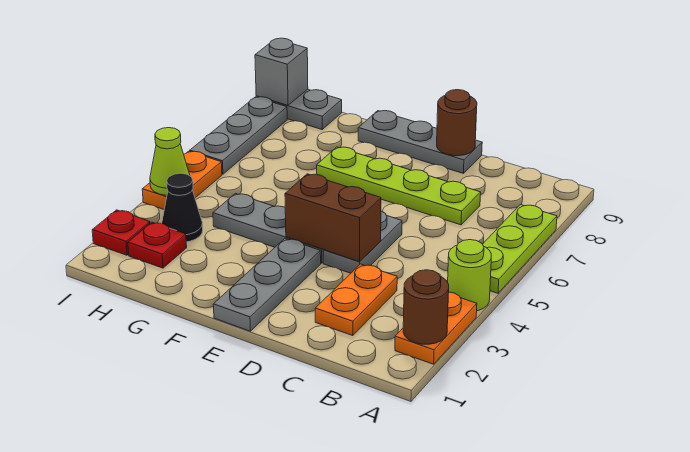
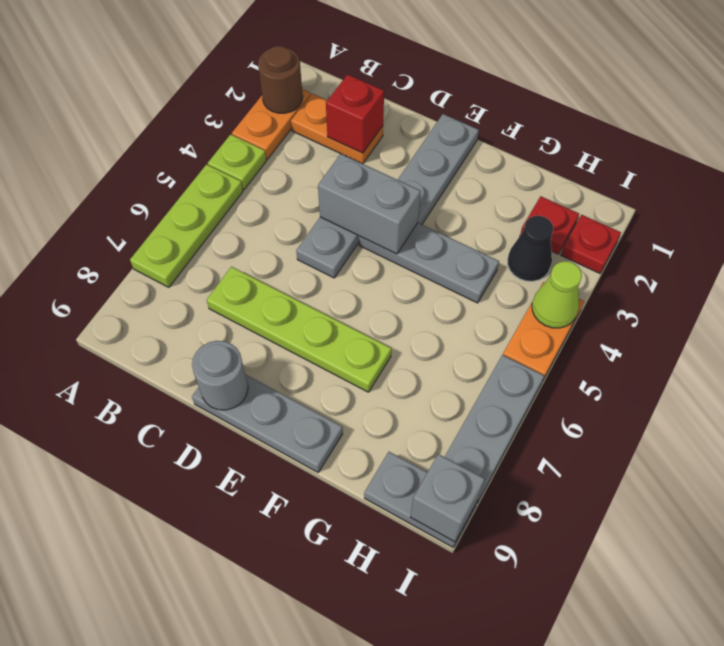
lime 1x1 round brick [448,240,491,311] -> lime 1x1 plate [208,134,266,189]
orange 1x2 plate [315,264,397,336] -> orange 1x2 plate turned to [291,93,383,164]
none -> red 1x1 brick [326,74,384,153]
brown 1x2 brick [285,174,381,262] -> grey 1x2 brick [318,154,421,254]
brown 1x1 round brick [437,90,477,156] -> grey 1x1 round brick [192,341,248,410]

